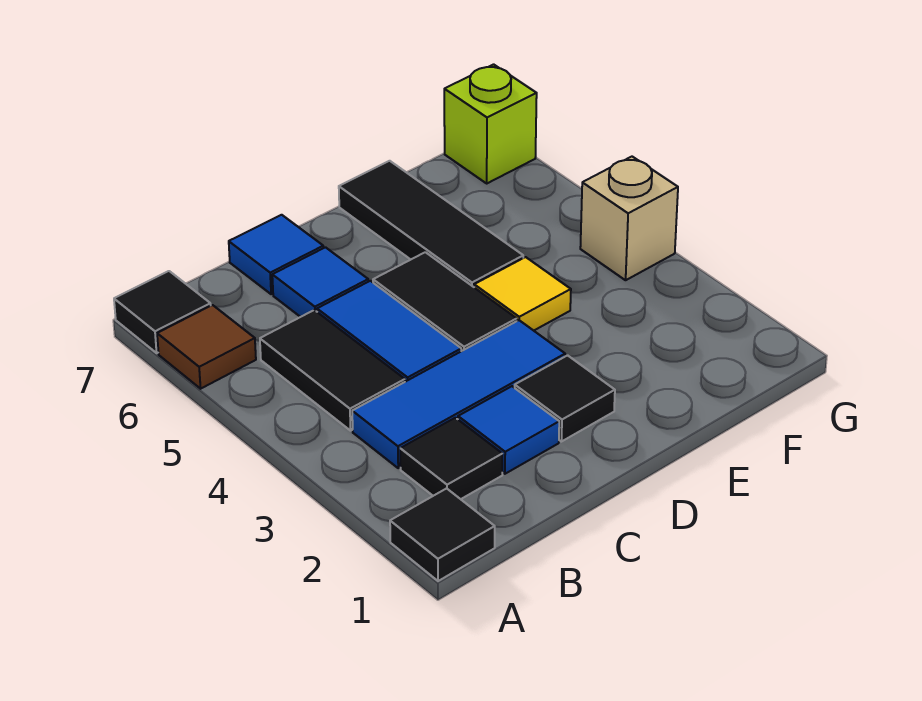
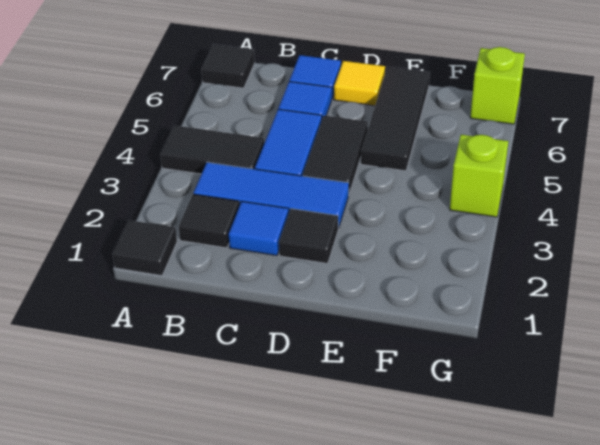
brown 1x1 tile [157,305,256,389] -> none
black 1x2 tile [260,310,405,431] -> black 1x2 tile turned to [161,126,264,174]
yellow 1x1 tile [474,257,571,331] -> yellow 1x1 tile moved to [334,61,385,106]
tan 1x1 brick [580,157,678,280] -> lime 1x1 brick [450,135,508,217]

